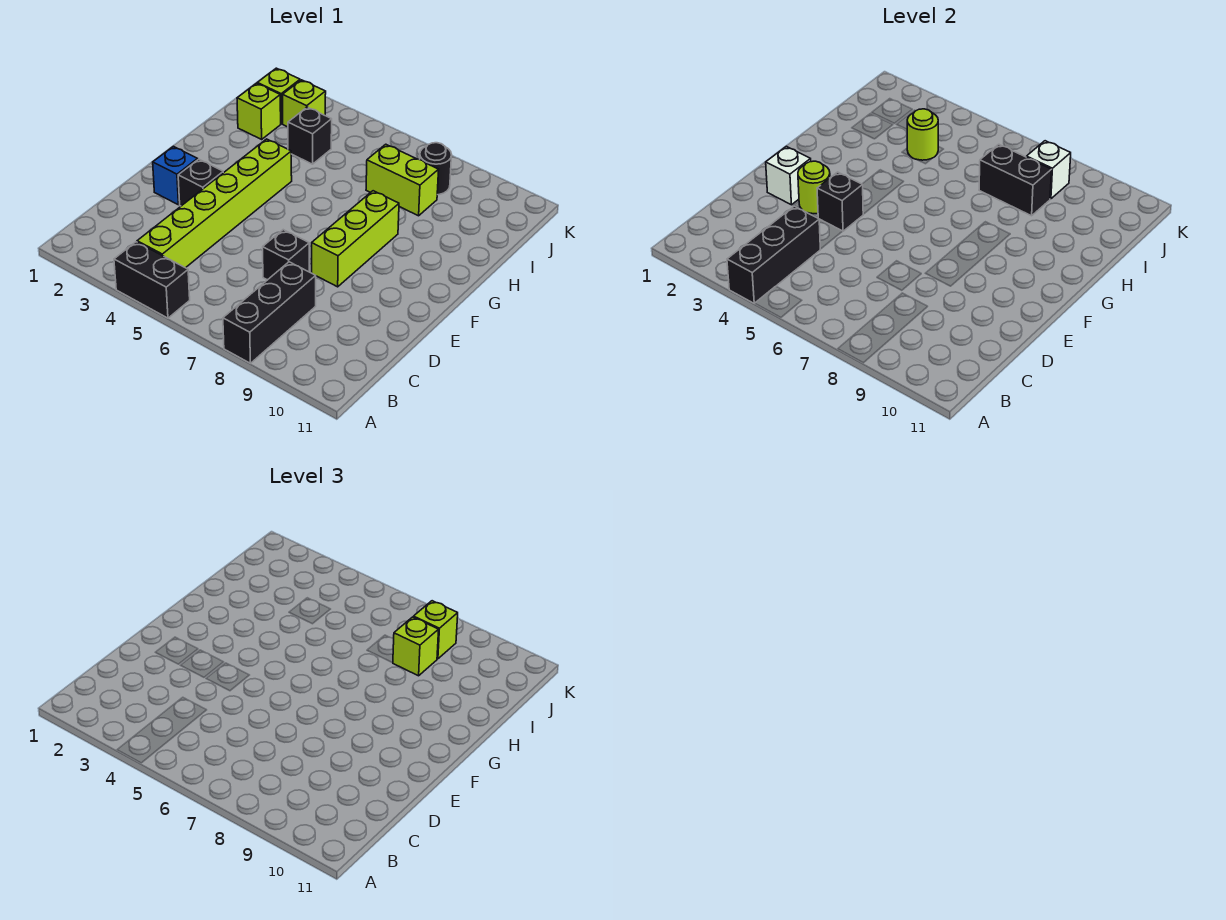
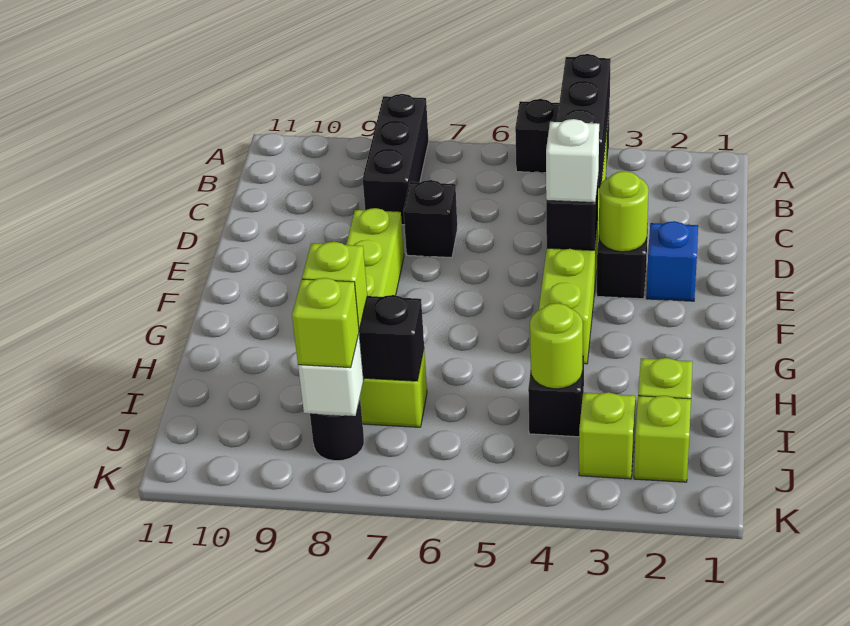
white 1x1 brick [766,146,811,205] -> white 1x1 brick moved to [546,119,599,203]

